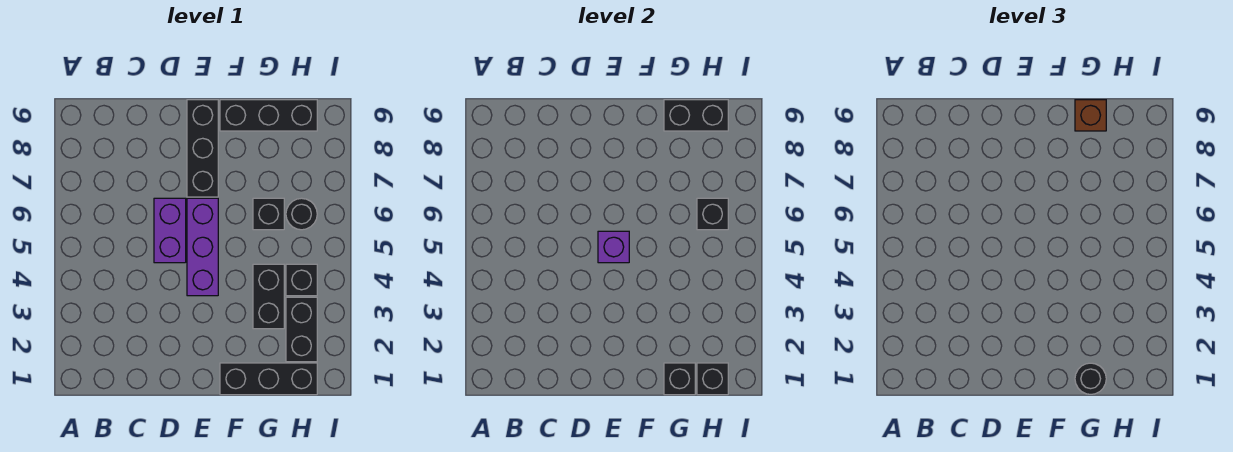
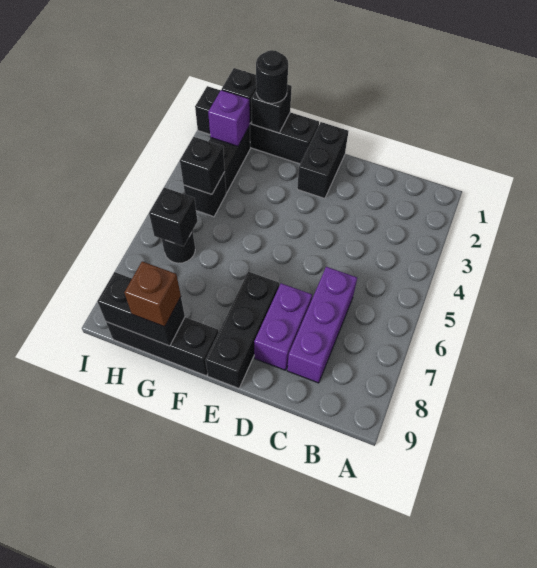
purple 1x2 brick [154,198,186,263] -> purple 1x2 brick moved to [254,283,312,370]
purple 1x3 brick [187,198,218,296] -> purple 1x3 brick moved to [287,267,357,383]
purple 1x1 brick [598,231,629,263] -> purple 1x1 brick moved to [208,90,250,146]
black 1x3 brick [220,363,317,395] -> black 1x4 brick [195,86,319,164]
black 1x2 brick [253,264,284,329] -> black 1x2 brick moved to [297,122,348,199]
black 1x1 brick [253,198,284,230] -> black 1x1 brick moved to [180,137,225,194]

